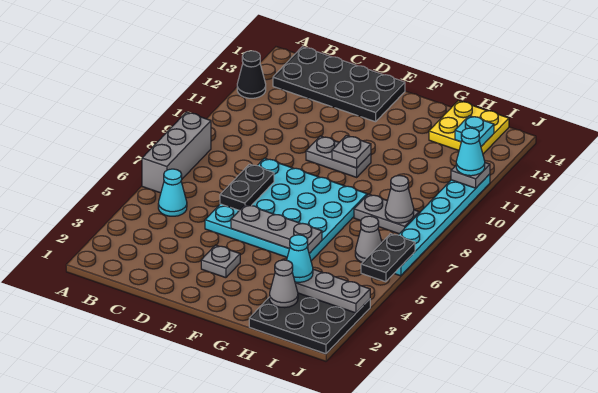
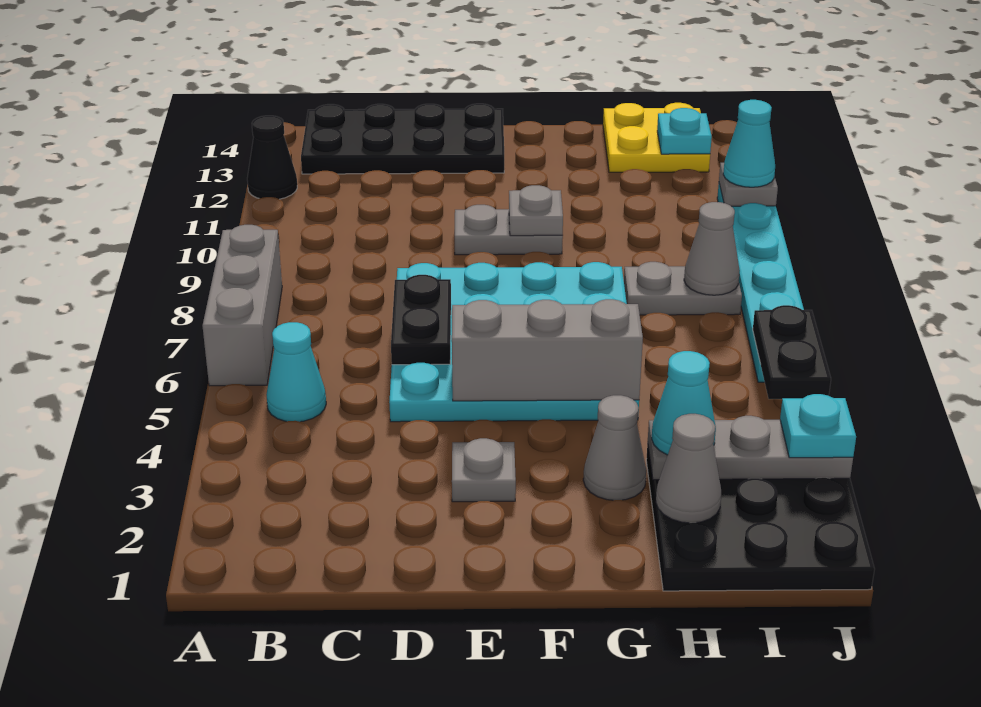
grey 1x3 plate [231,204,322,253] -> grey 1x3 brick [452,299,643,401]
grey 1x1 cone [355,216,382,263] -> grey 1x1 cone moved to [583,395,646,500]
none -> cyan 1x1 plate [780,394,856,458]

